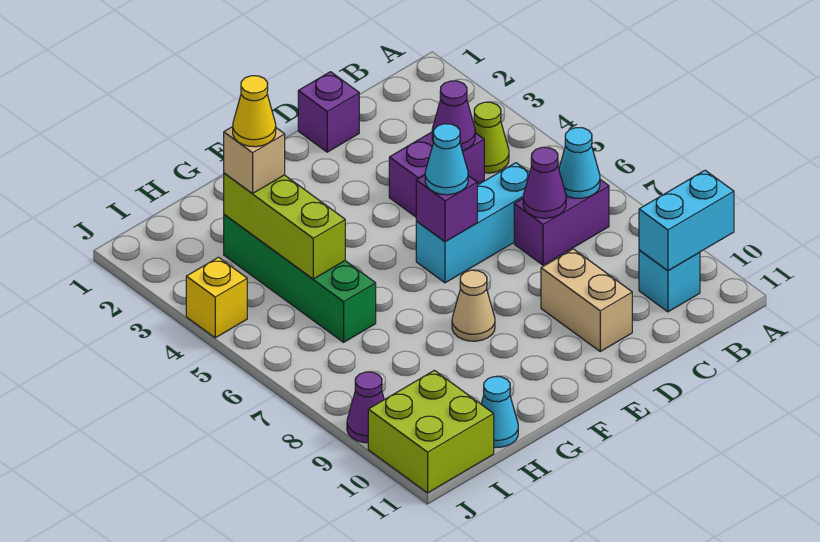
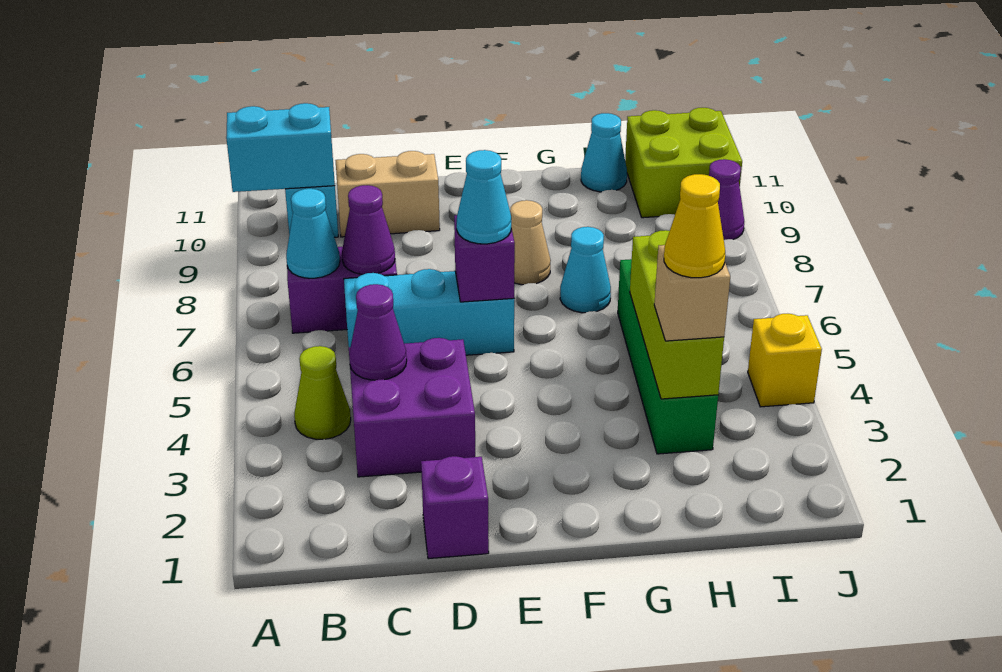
purple 1x2 brick [389,132,484,217] -> purple 2x2 brick [349,338,475,477]
tan 1x2 brick [541,249,632,351] -> tan 1x2 brick turned to [335,151,440,237]
none -> cyan 1x1 cone [560,227,611,313]

